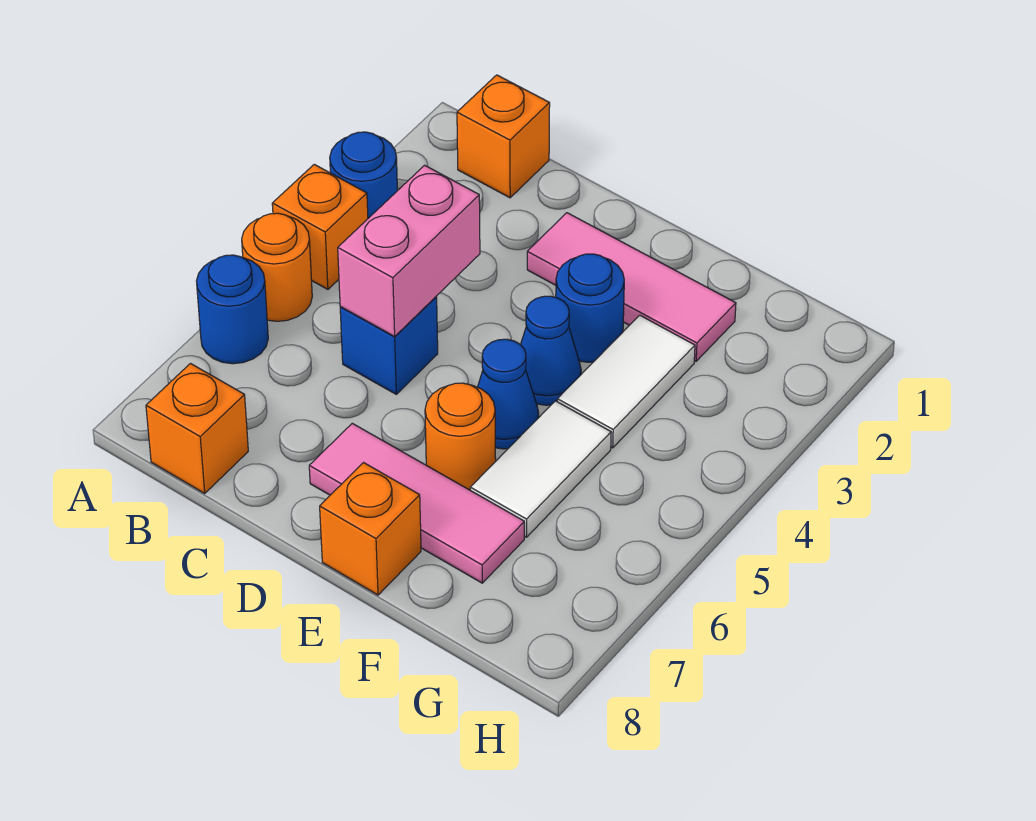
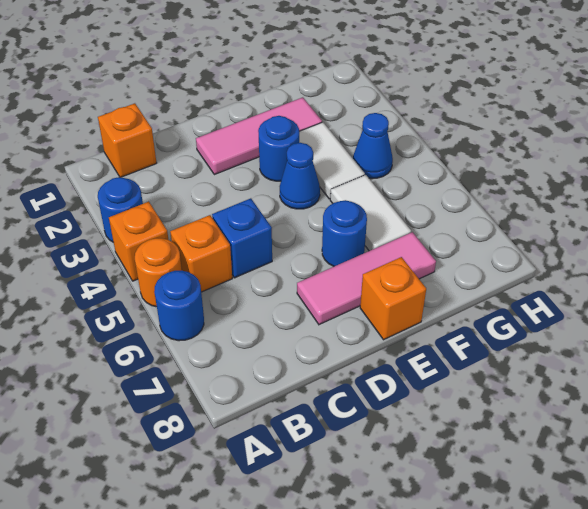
orange 1x1 brick [146,364,248,493] -> orange 1x1 brick moved to [170,215,232,292]
pink 1x2 brick [338,165,480,336] -> none
blue 1x1 cone [478,339,539,449] -> blue 1x1 cone moved to [353,113,393,178]
orange 1x1 round brick [425,383,496,490] -> blue 1x1 round brick [322,200,367,267]

